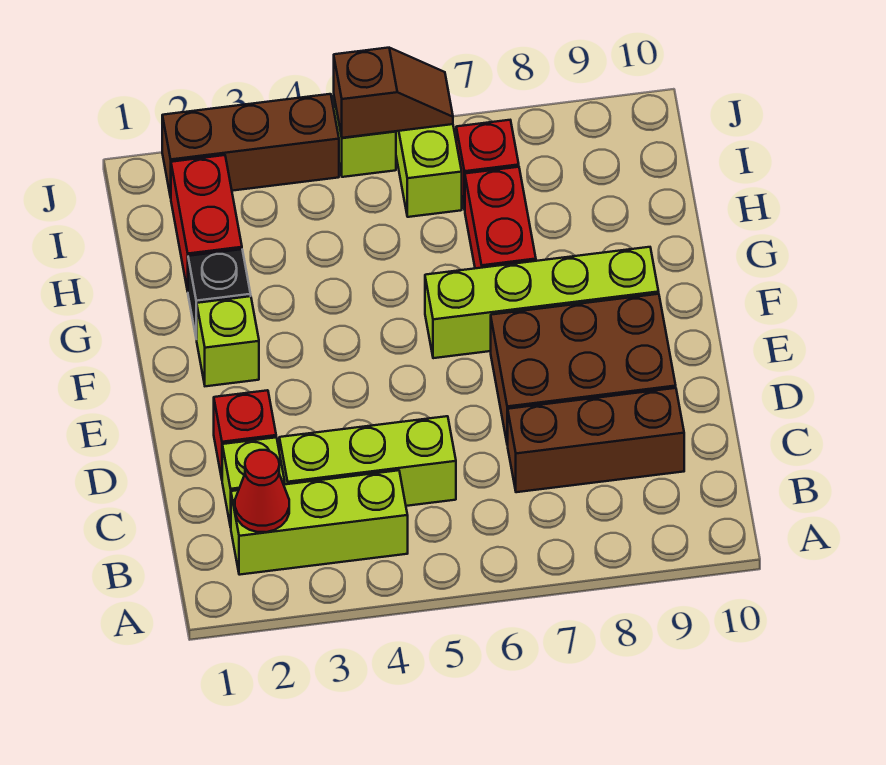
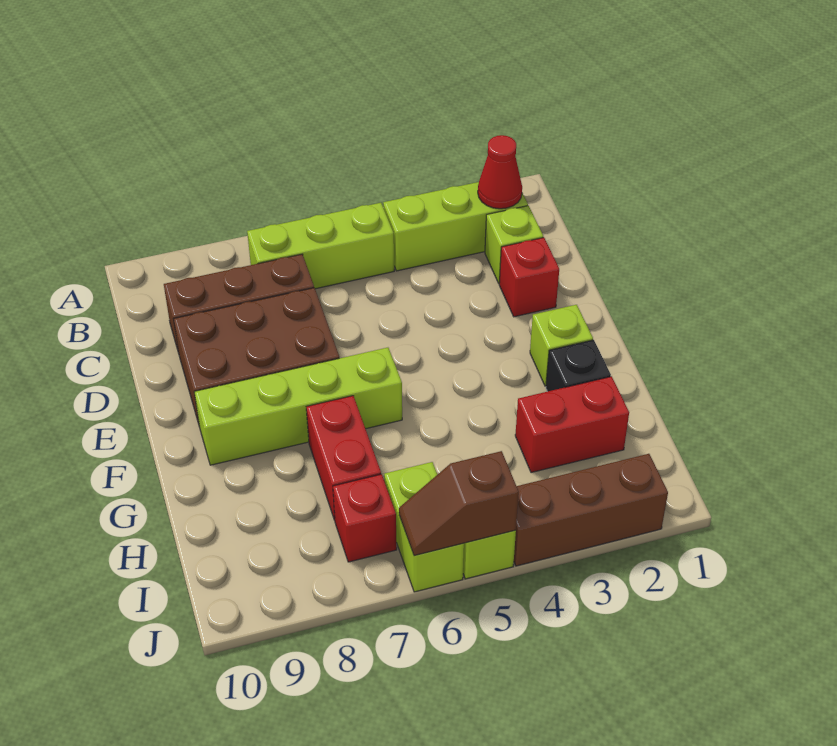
lime 1x3 brick [279,416,456,506] -> lime 1x3 brick moved to [247,203,394,289]
red 1x2 brick [171,155,242,291] -> red 1x2 brick turned to [515,376,629,473]

